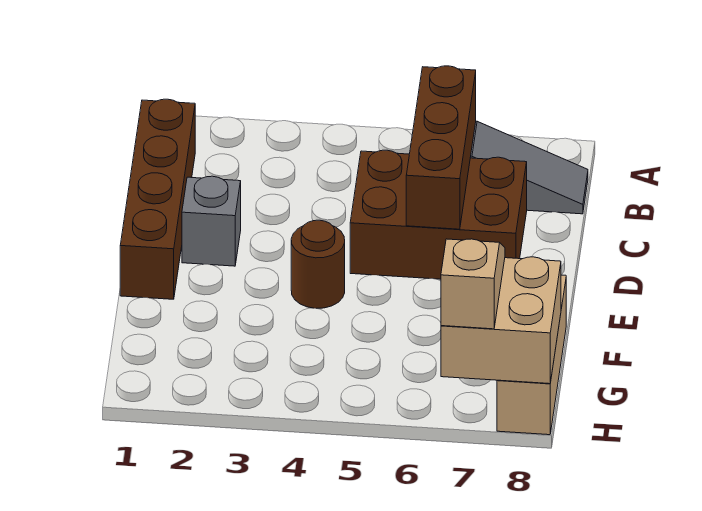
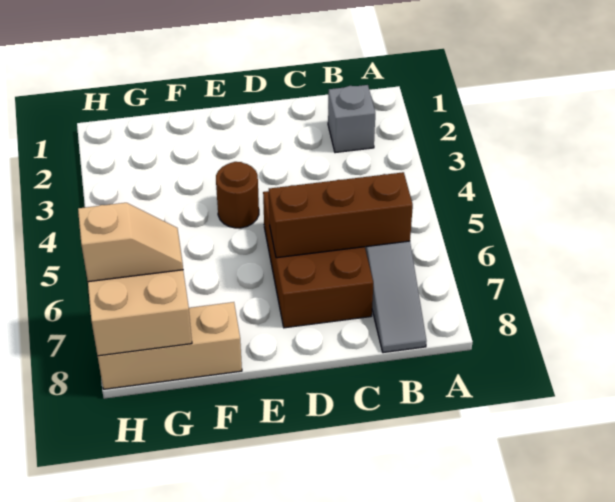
brown 1x4 brick [120,99,195,299] -> none
grey 1x1 brick [182,176,241,266] -> grey 1x1 brick moved to [328,85,375,153]

